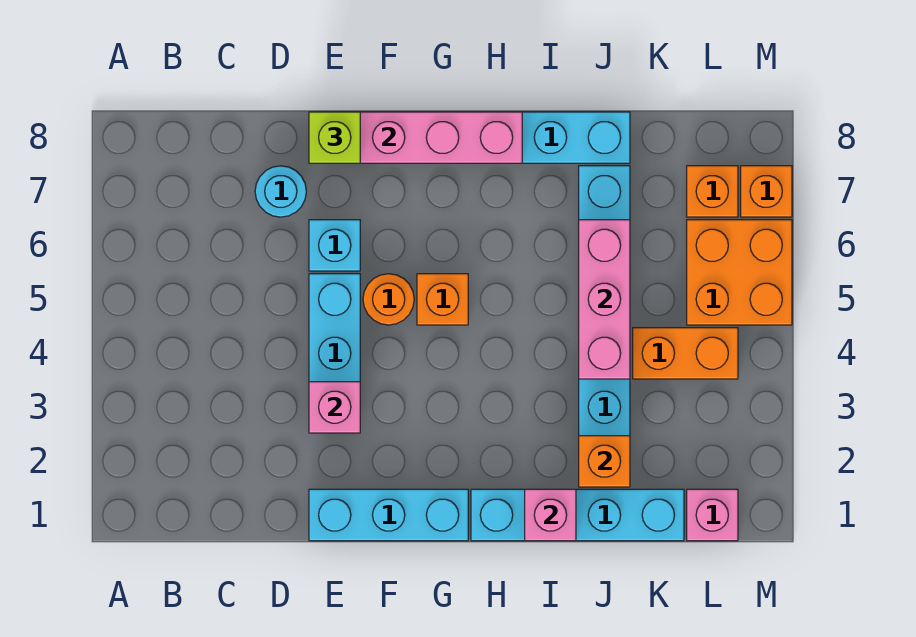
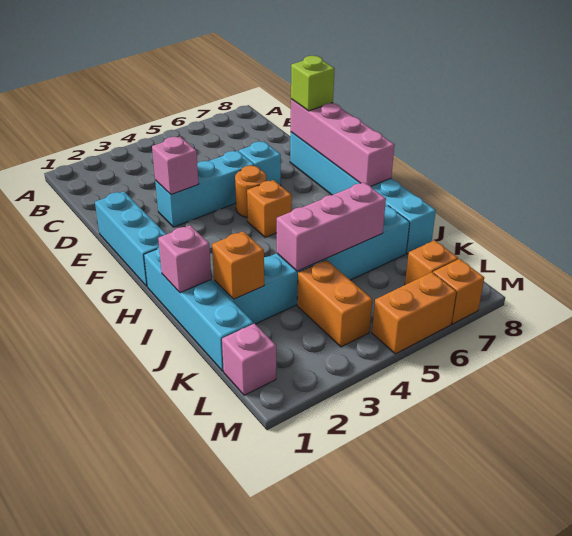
cyan 1x1 round brick [255,166,306,217] -> none
orange 2x2 brick [687,220,792,325] -> orange 1x2 brick [372,272,456,354]

